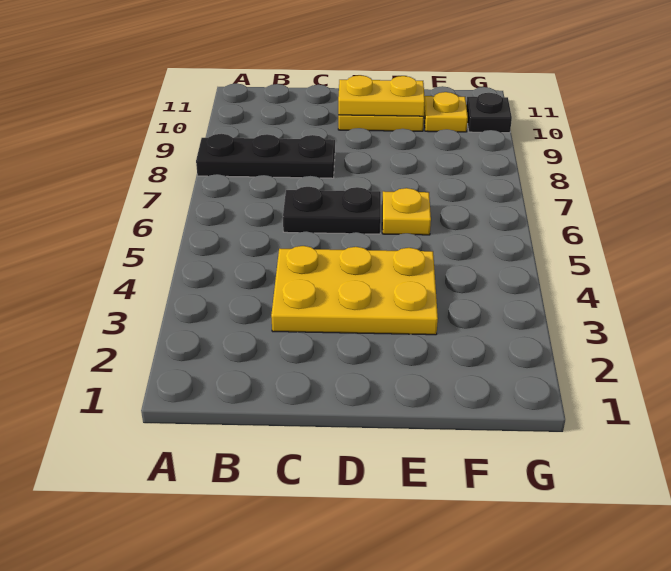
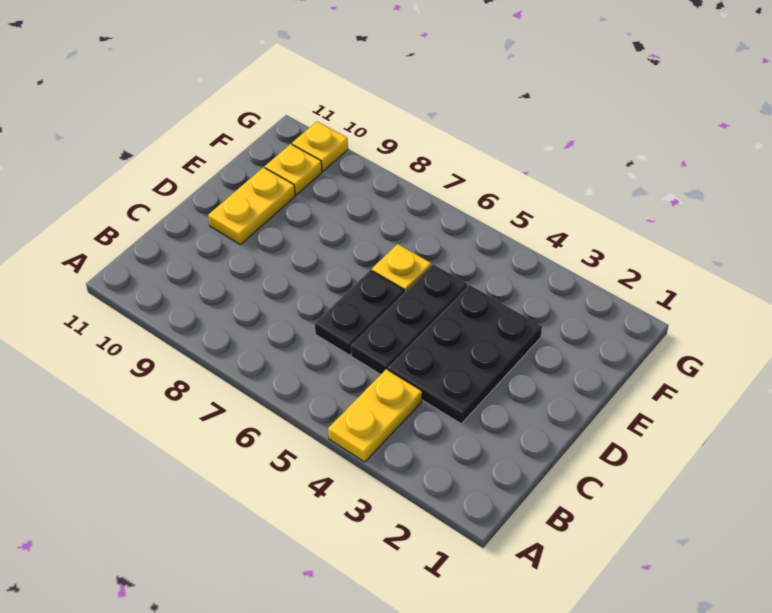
black 1x3 plate [196,134,335,178] -> black 1x3 plate moved to [351,264,467,374]
yellow 2x3 plate [271,246,438,335] -> black 2x3 plate [388,285,542,424]
yellow 1x2 plate [338,75,425,116] -> yellow 1x2 plate moved to [328,369,422,462]
black 1x1 plate [466,93,512,133] -> yellow 1x1 plate [292,121,348,171]

